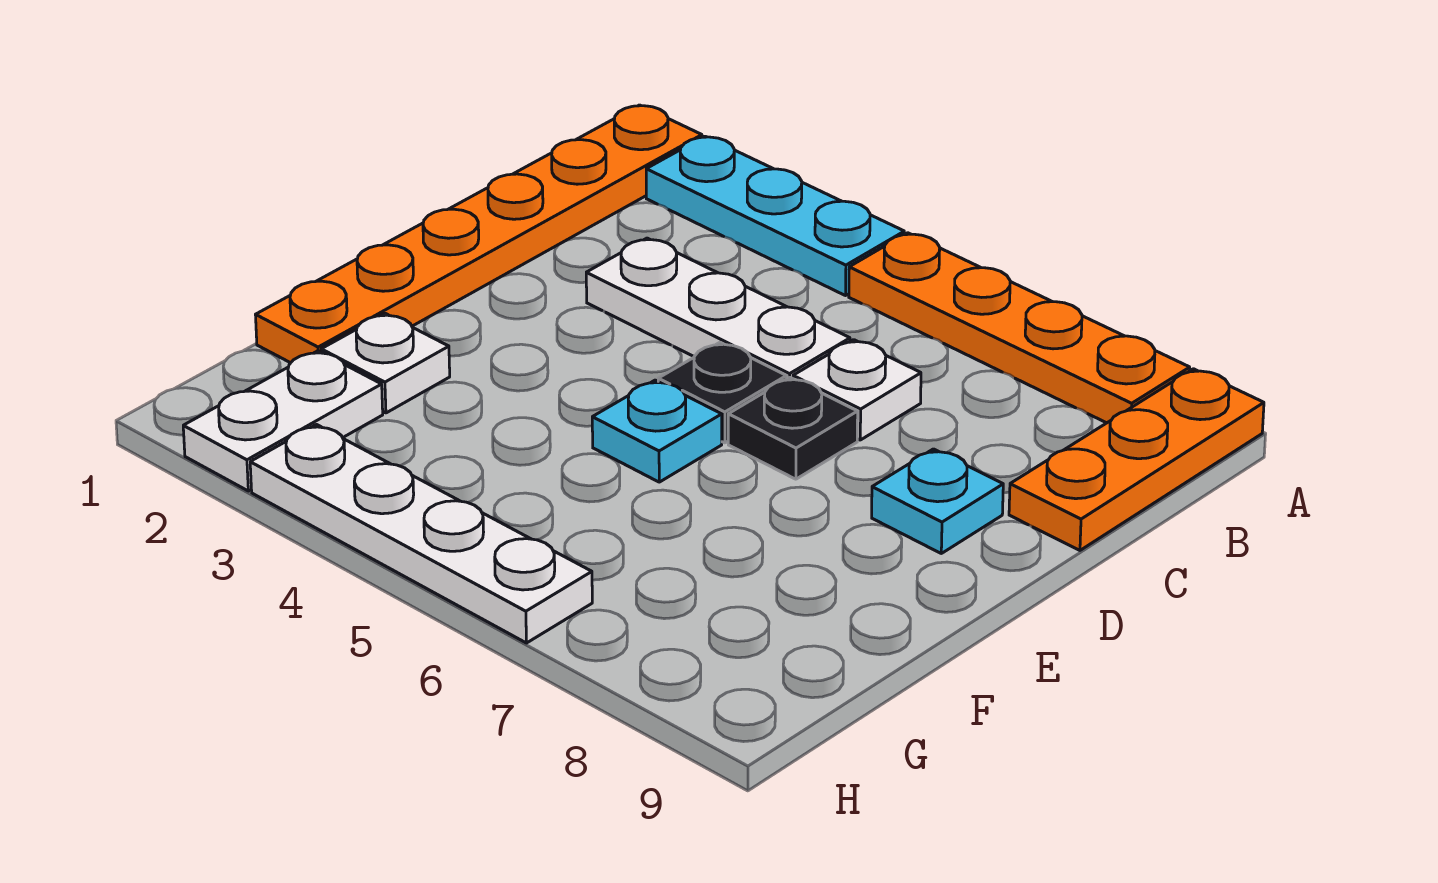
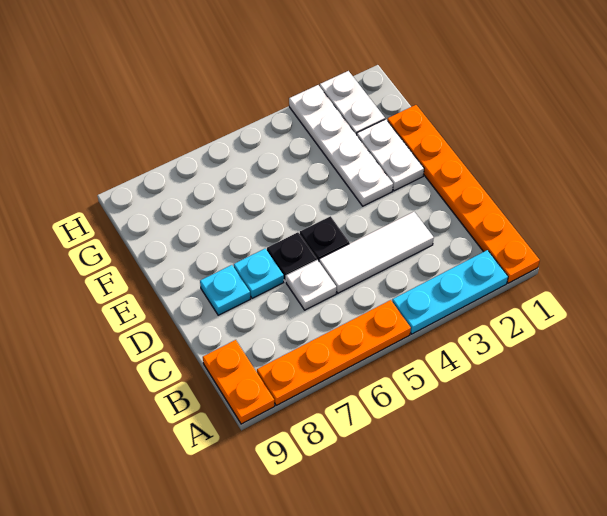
orange 1x3 plate [1009,369,1264,550] -> orange 1x2 plate [203,340,275,424]
white 1x3 plate [586,238,850,379] -> white 1x3 tile [319,212,434,293]
cyan 1x1 plate [592,380,722,482] -> cyan 1x1 plate moved to [234,249,284,298]
white 1x1 plate [321,313,450,413] -> white 1x2 plate [357,119,424,191]
white 1x4 plate [250,425,592,643] -> white 1x4 plate turned to [289,85,393,206]

